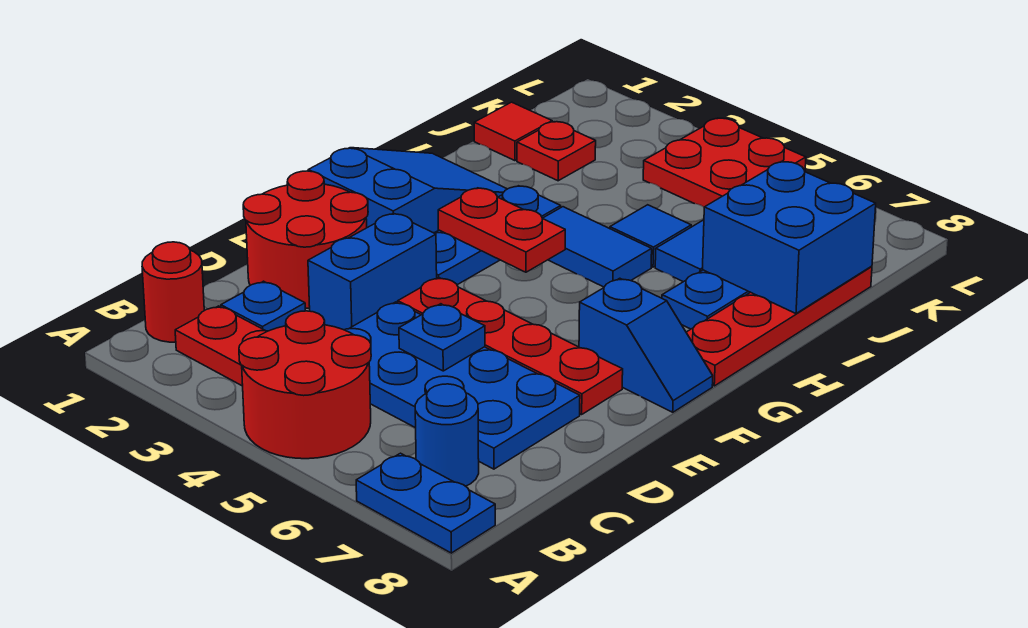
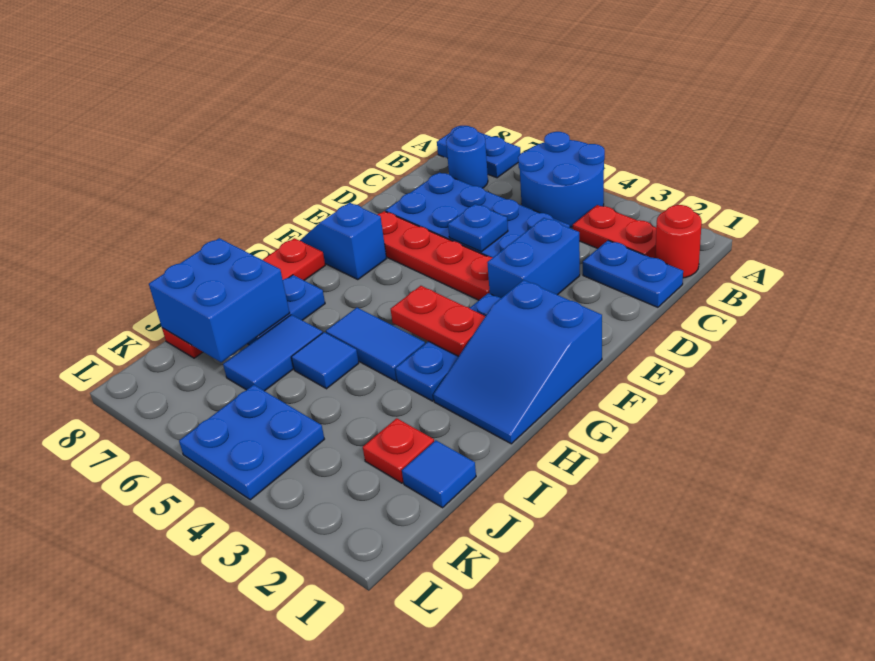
red 2x2 round brick [239,311,371,459] -> blue 2x2 round brick [518,132,605,227]
blue 1x1 plate [221,281,305,331] -> blue 1x2 plate [583,240,683,307]
red 2x2 round brick [243,171,368,308] -> none
red 1x1 tile [474,102,552,161] -> blue 1x1 tile [402,440,476,508]
red 2x2 plate [643,118,806,207] -> blue 2x2 plate [179,385,324,500]

